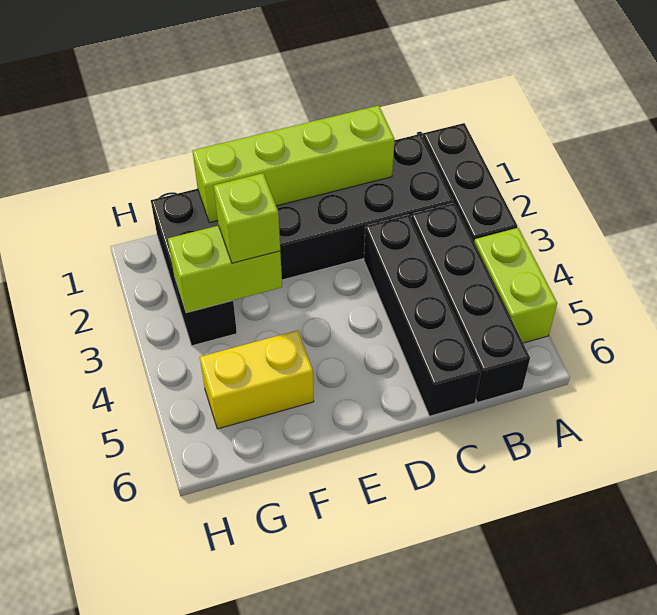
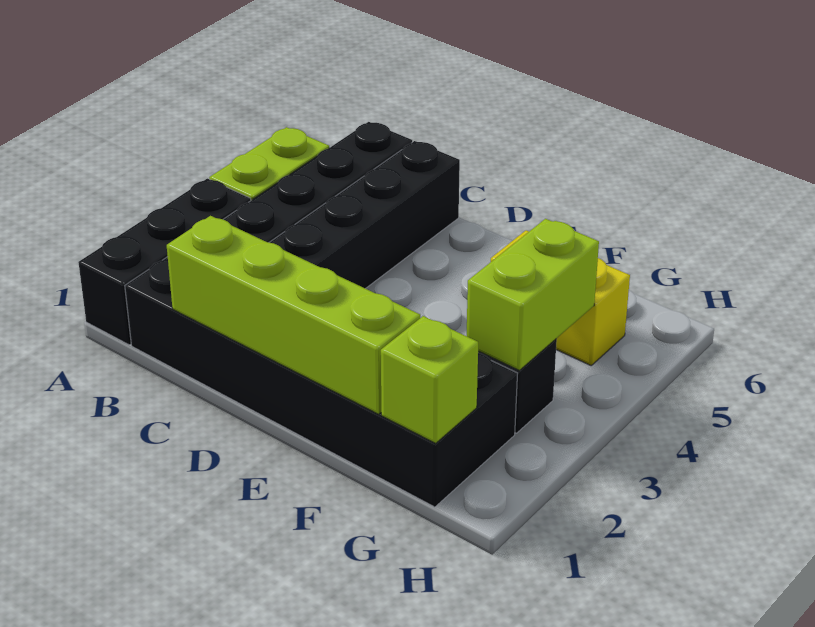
lime 1x2 brick [168,226,282,313] -> lime 1x2 brick turned to [467,219,599,371]
lime 1x1 brick [214,173,280,263] -> lime 1x1 brick moved to [381,316,478,443]

